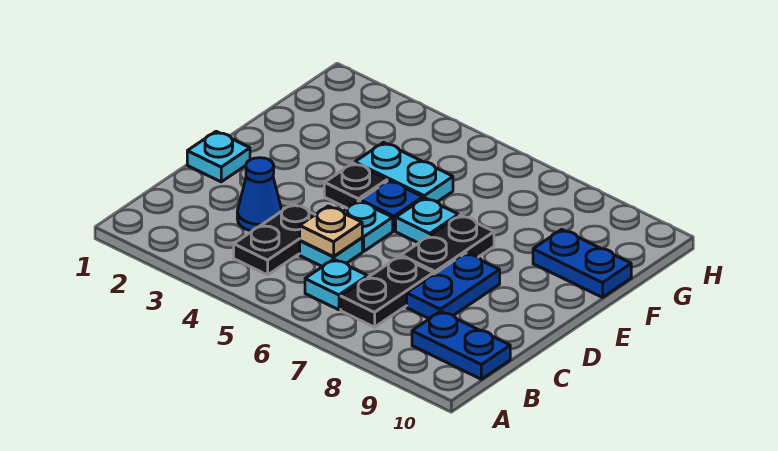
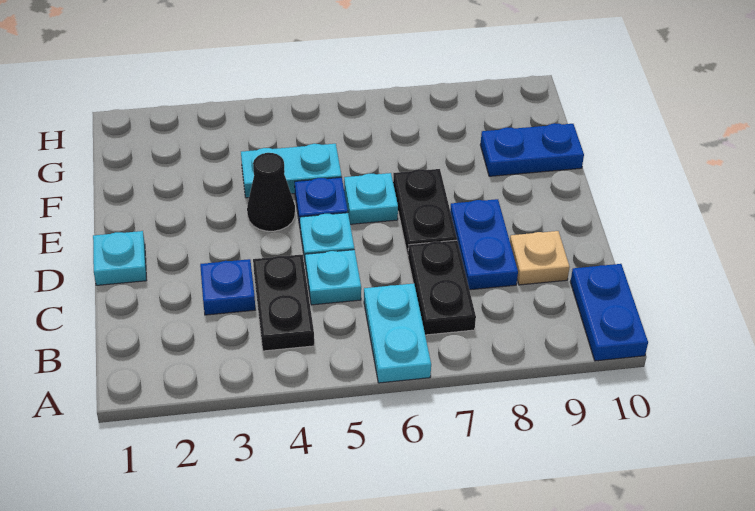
cyan 1x1 plate [305,259,368,310] -> cyan 1x2 plate [364,283,431,383]
blue 1x2 plate [412,311,510,379] -> blue 1x2 plate turned to [570,264,648,361]
blue 1x1 cone [237,158,282,231] -> blue 1x1 plate [200,259,255,315]
tan 1x1 plate [300,206,362,257] -> tan 1x1 plate moved to [510,231,570,285]
black 1x1 plate [324,163,387,208] -> black 1x1 cone [247,153,295,231]

